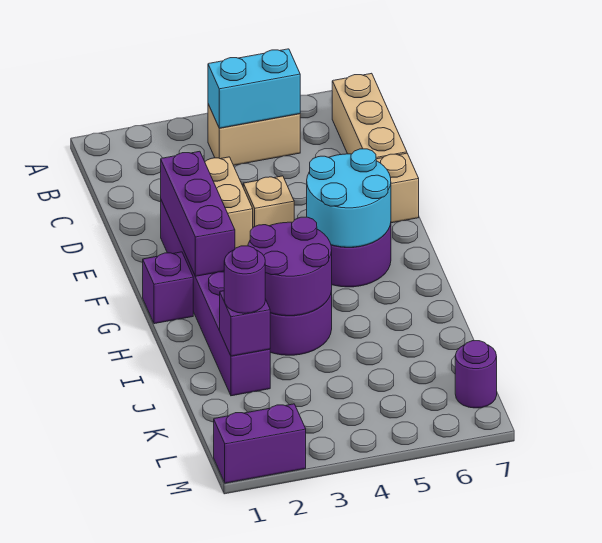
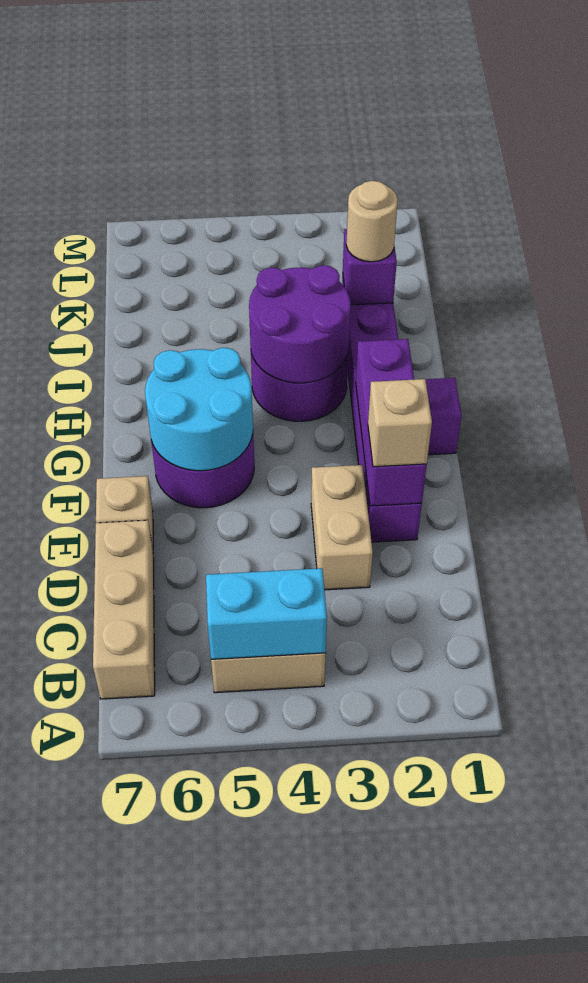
tan 1x1 brick [243,176,294,227] -> tan 1x1 brick moved to [368,379,432,467]
purple 1x1 round brick [224,246,265,313] -> tan 1x1 round brick [346,181,398,262]
purple 1x1 round brick [455,341,497,408] -> none
purple 1x2 brick [214,404,306,483] -> none

